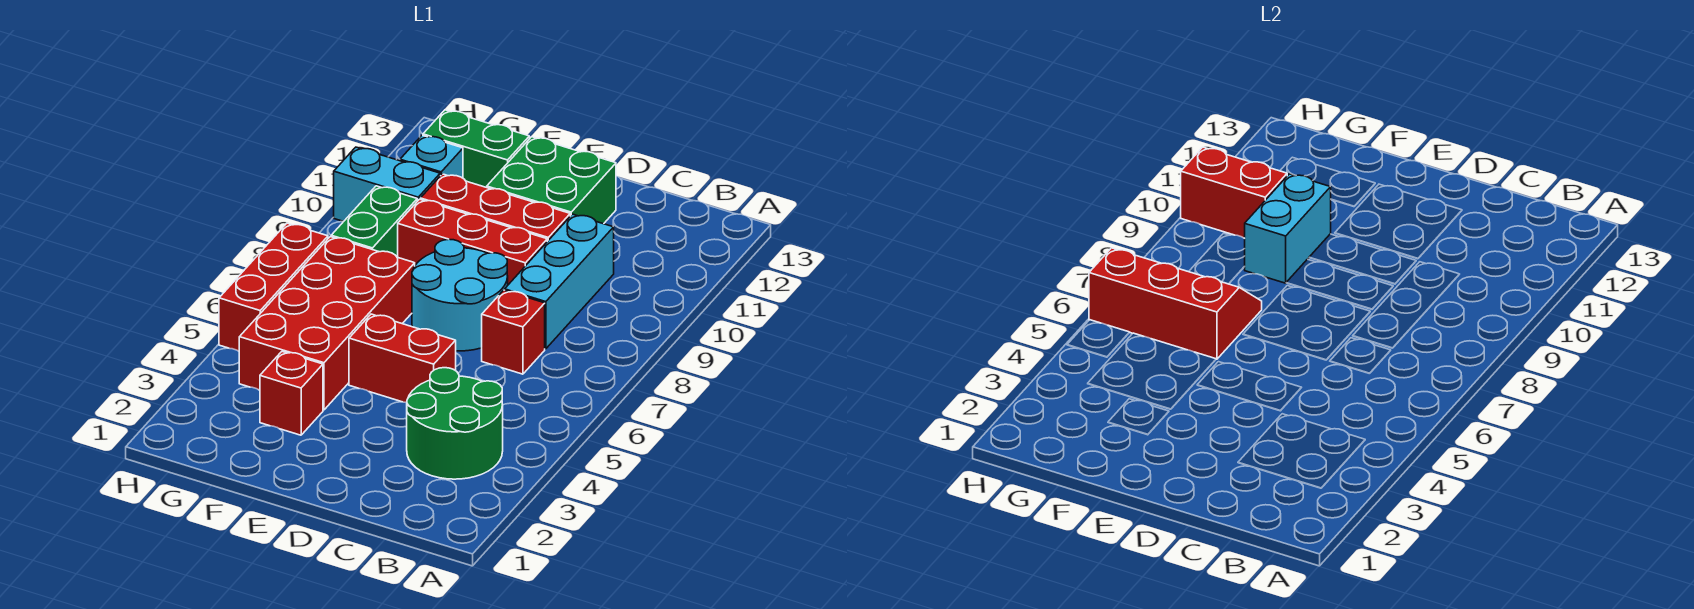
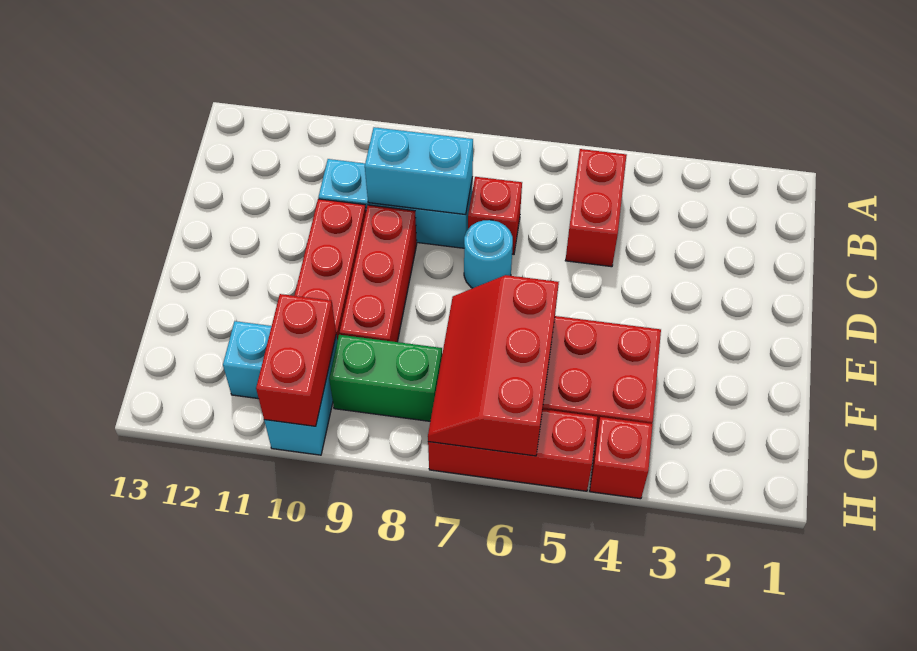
green 2x2 round brick [407,368,503,479] -> none
red 1x2 brick [349,314,456,403] -> red 1x2 brick moved to [565,149,627,267]
cyan 2x2 round brick [412,239,508,351] -> cyan 1x1 round brick [464,220,513,288]
green 2x2 brick [487,137,616,224] -> none
red 1x1 brick [260,352,323,435] -> red 1x1 brick moved to [590,417,653,499]
cyan 1x2 brick [1244,174,1331,283] -> cyan 1x2 brick moved to [365,127,473,215]
green 1x2 brick [423,110,529,187] -> none

